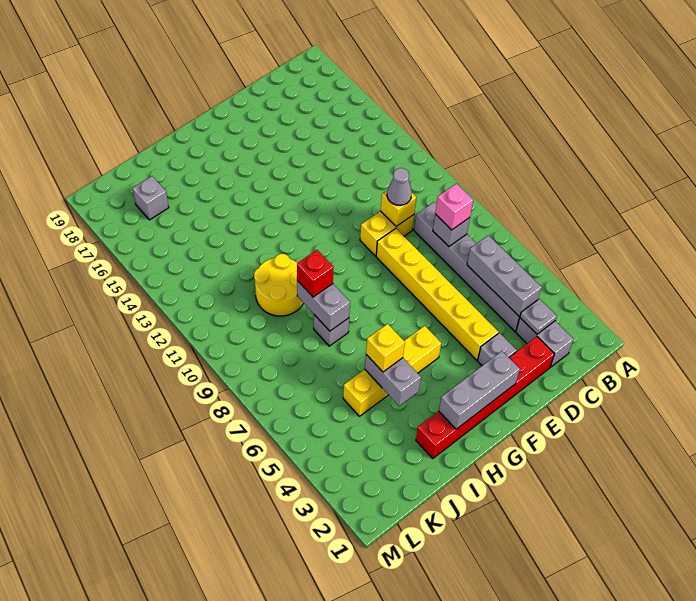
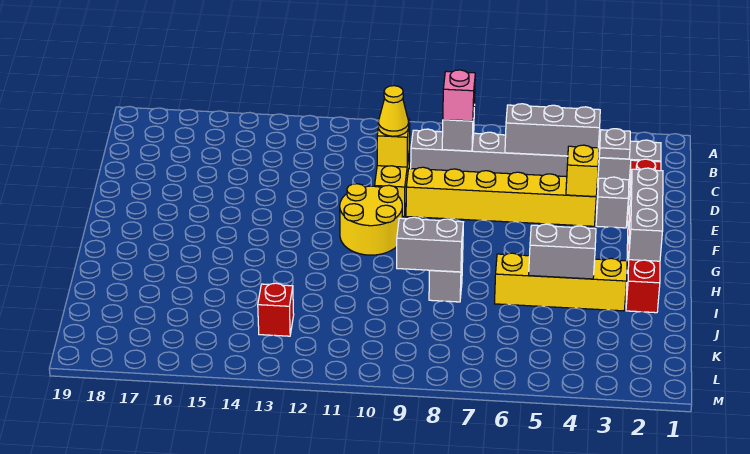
grey 1x1 cone [387,168,412,205] -> yellow 1x1 cone [378,86,409,136]
yellow 1x4 brick [343,326,441,416] -> yellow 1x4 brick turned to [495,253,627,311]
yellow 1x1 brick [366,324,405,372] -> yellow 1x1 brick moved to [566,145,599,197]
red 1x1 brick [297,250,334,297] -> red 1x1 brick moved to [258,283,294,336]
yellow 2x2 round brick [254,254,303,316] -> yellow 2x2 round brick moved to [340,184,402,255]
grey 1x1 brick [133,176,169,220] -> none

